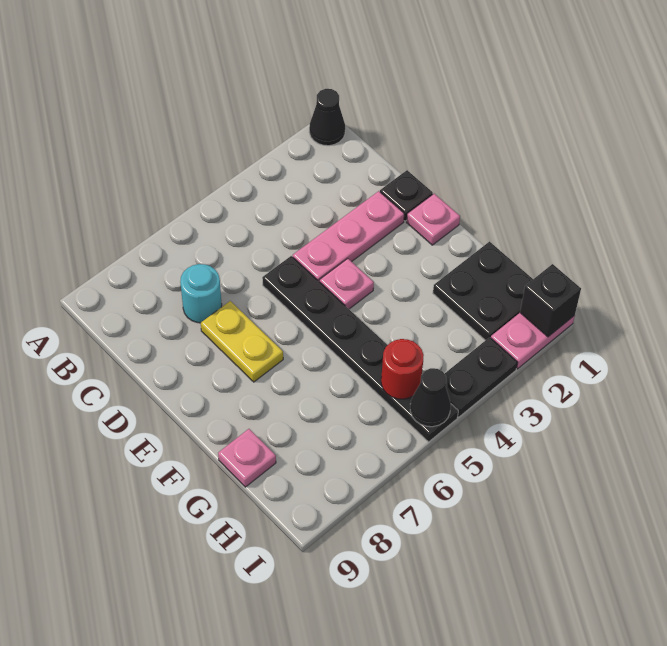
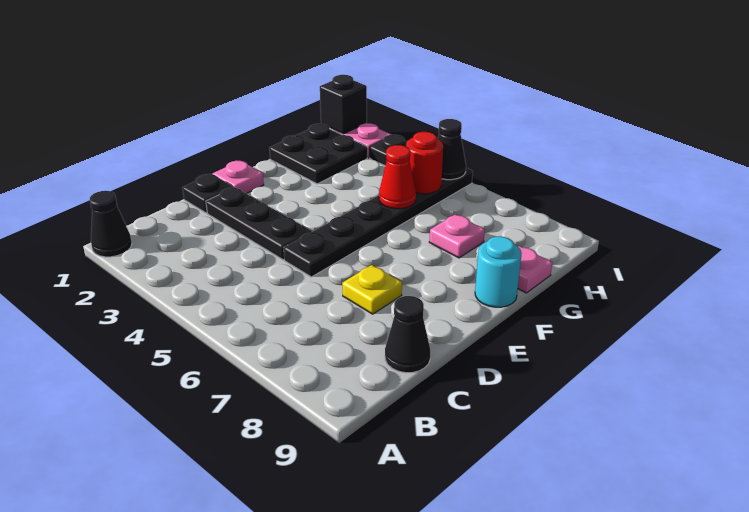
cyan 1x1 round brick [180,264,222,323] -> cyan 1x1 round brick moved to [475,236,522,307]
none -> black 1x1 cone [385,296,430,373]
pink 1x3 plate [293,191,404,281] -> black 1x3 plate [206,187,312,260]
yellow 1x2 plate [201,301,283,382] -> yellow 1x1 plate [342,265,402,314]
pink 1x1 plate [319,259,374,309] -> pink 1x1 plate moved to [429,215,485,258]
none -> red 1x1 cone [379,145,416,209]

